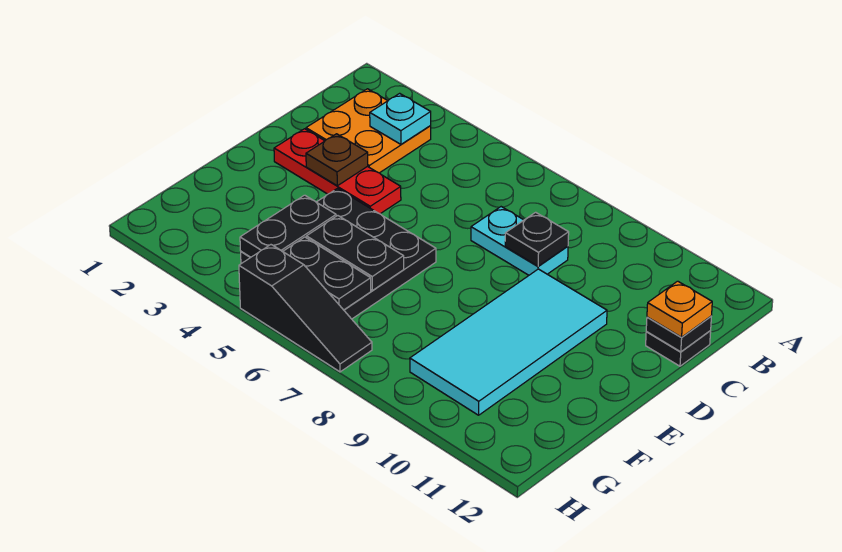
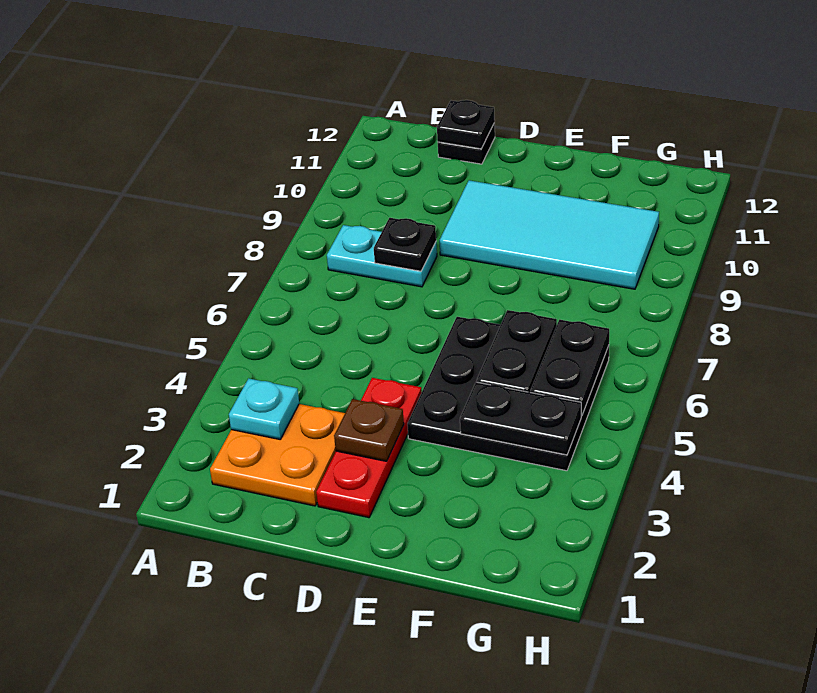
cyan 1x2 plate [471,207,568,275] -> cyan 1x2 plate turned to [327,225,437,287]
orange 1x1 plate [647,281,712,337] -> none
black 1x3 slope [239,245,372,372] -> none

